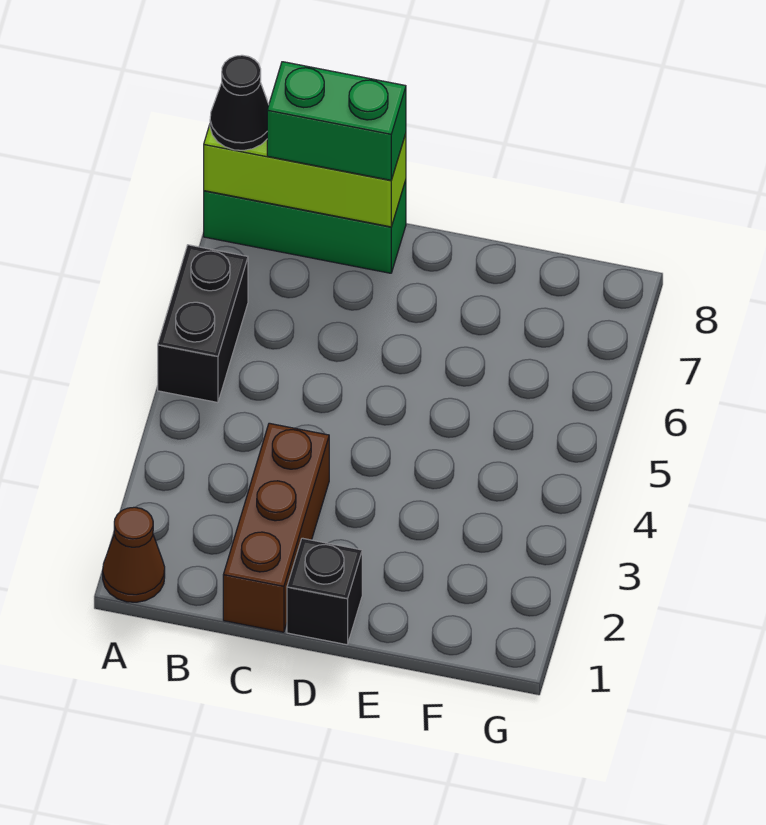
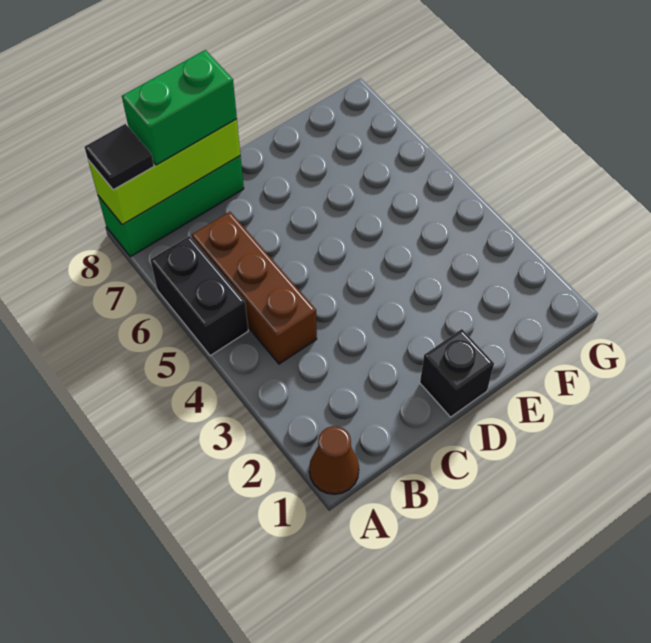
black 1x1 cone [210,55,269,150] -> black 1x1 tile [85,124,154,190]
brown 1x3 brick [223,423,329,632] -> brown 1x3 brick moved to [192,212,317,364]

